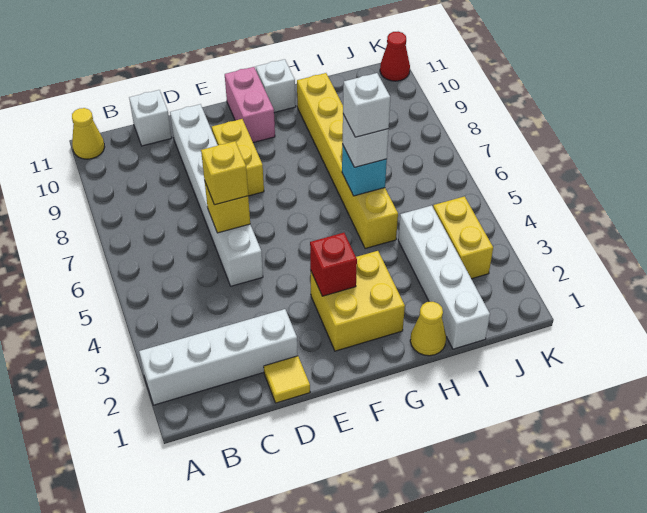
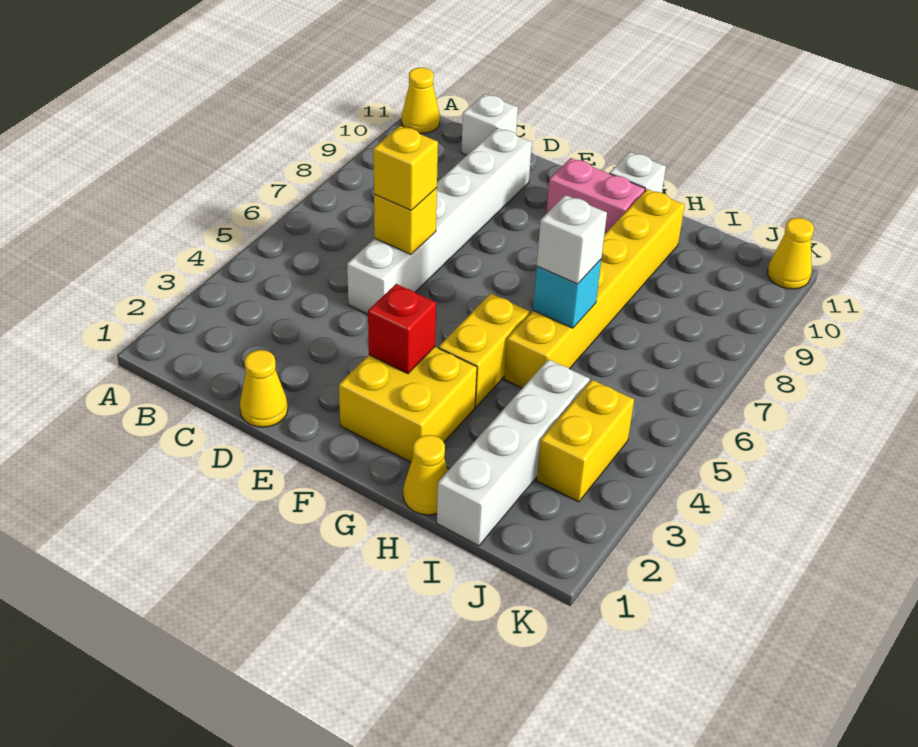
white 1x4 brick [139,309,298,405] -> none
yellow 1x1 tile [264,356,310,403] -> yellow 1x1 cone [240,350,288,427]
yellow 1x2 brick [212,119,264,196] -> yellow 1x2 brick moved to [438,293,530,407]
pink 1x2 brick [225,67,275,143] -> pink 1x2 brick turned to [546,158,645,235]
white 1x1 brick [343,73,390,137] -> none
red 1x1 cone [380,32,410,81] -> yellow 1x1 cone [768,218,814,289]

